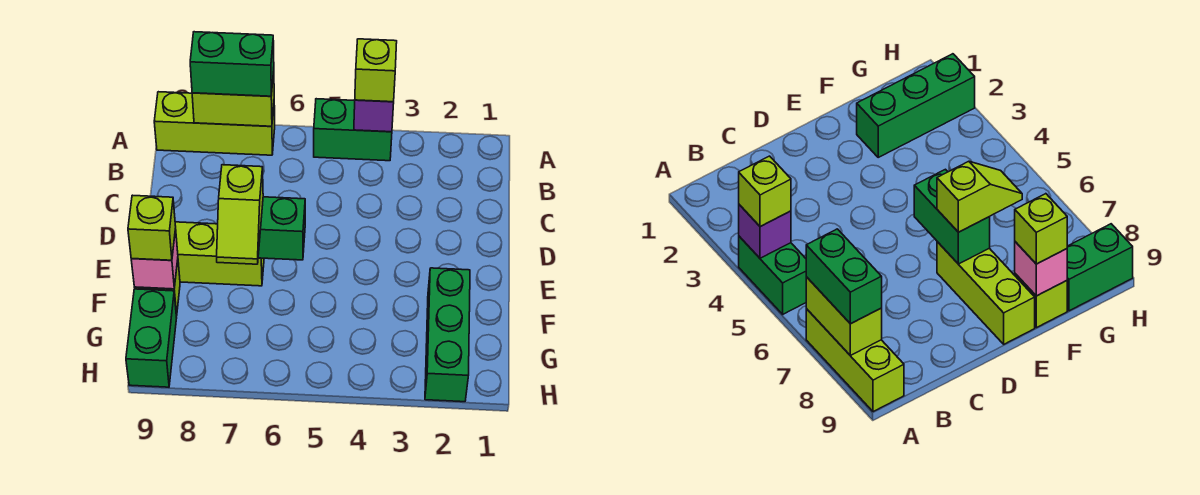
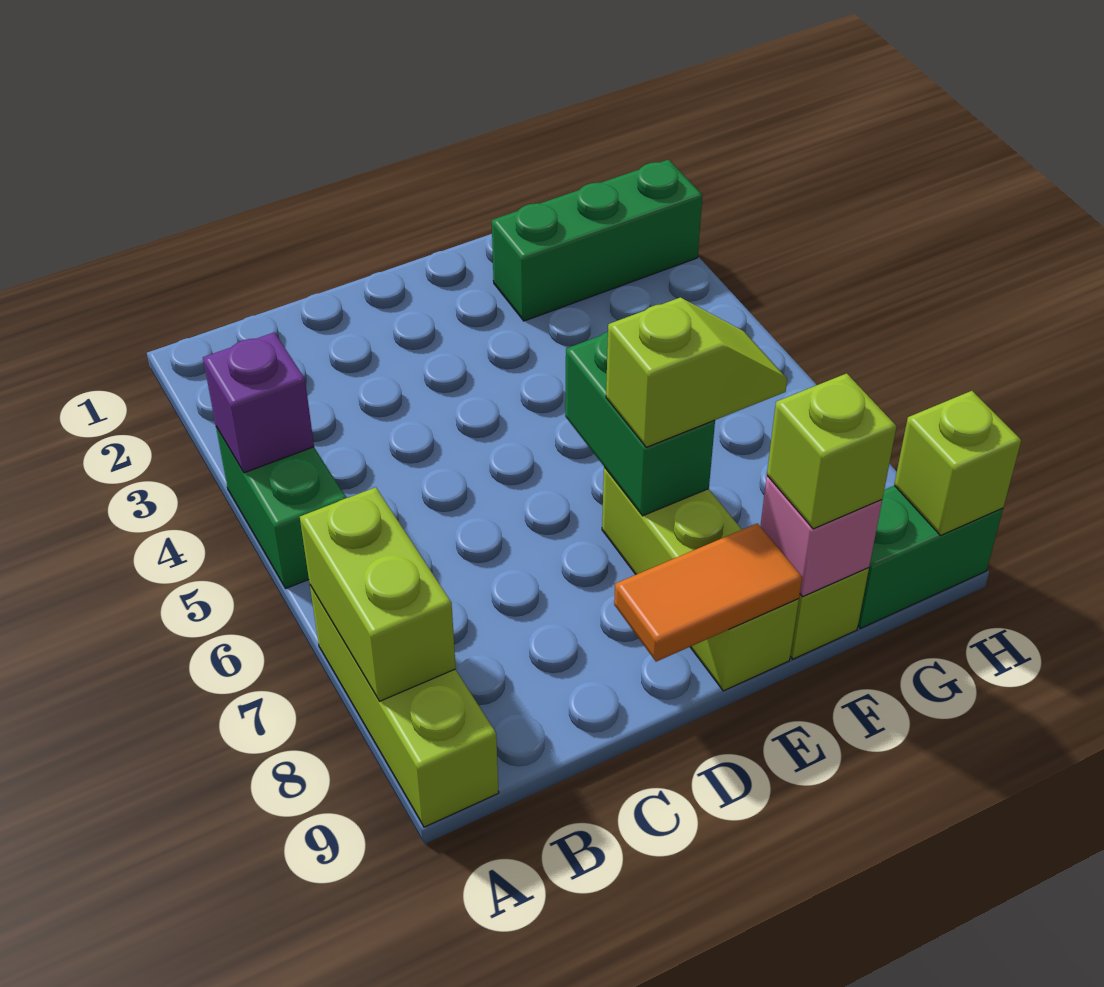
lime 1x1 brick [355,39,397,102] -> lime 1x1 brick moved to [894,391,1021,535]
green 1x2 brick [190,32,274,96] -> none
none -> orange 1x2 tile [614,523,802,662]

